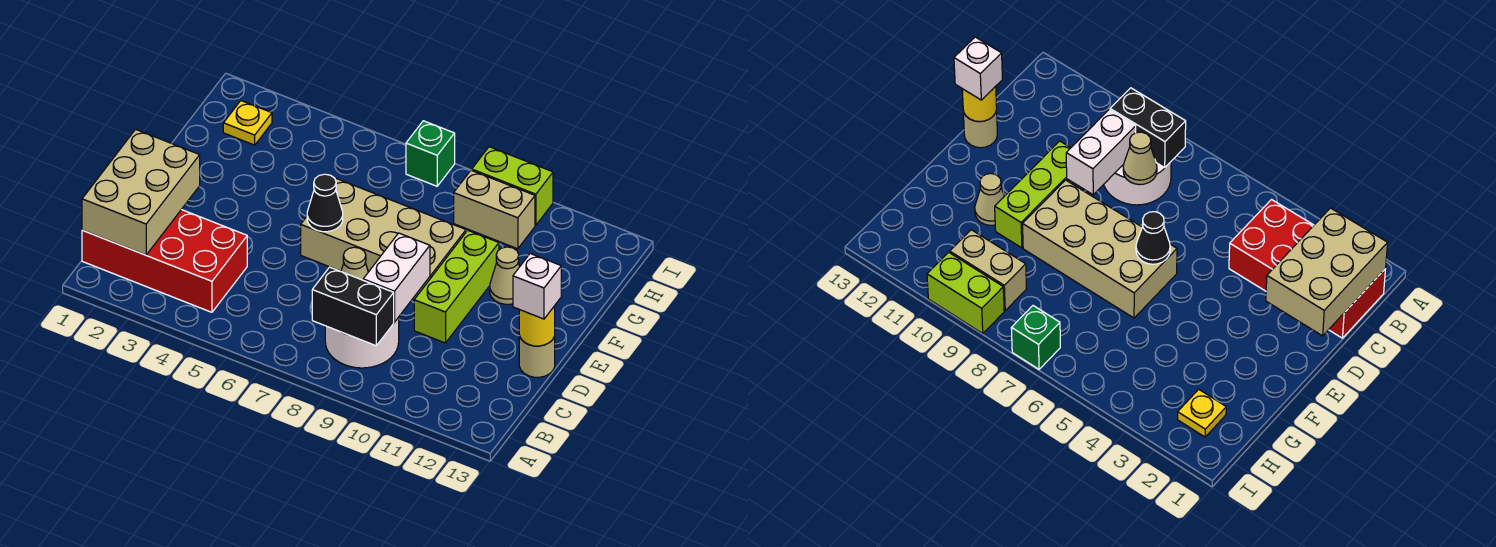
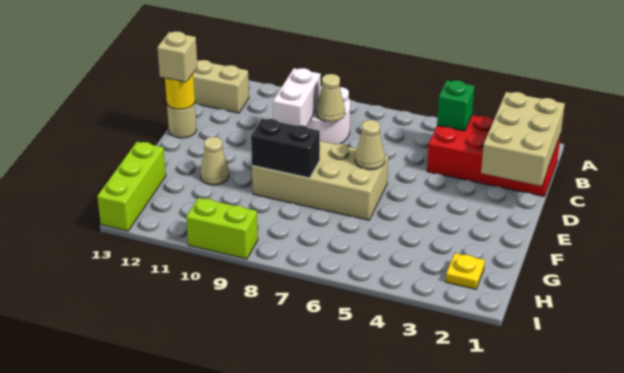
black 1x2 brick [312,267,394,346] -> black 1x2 brick moved to [251,119,320,178]
lime 1x3 brick [414,230,499,343] -> lime 1x3 brick moved to [97,142,166,231]
white 1x1 brick [513,254,561,319] -> tan 1x1 brick [157,31,197,82]
black 1x1 cone [307,174,343,232] -> tan 1x1 cone [355,120,385,170]
tan 1x2 brick [454,170,535,249] -> tan 1x2 brick moved to [193,60,249,113]
green 1x1 brick [406,121,455,186] -> green 1x1 brick moved to [437,80,474,131]

